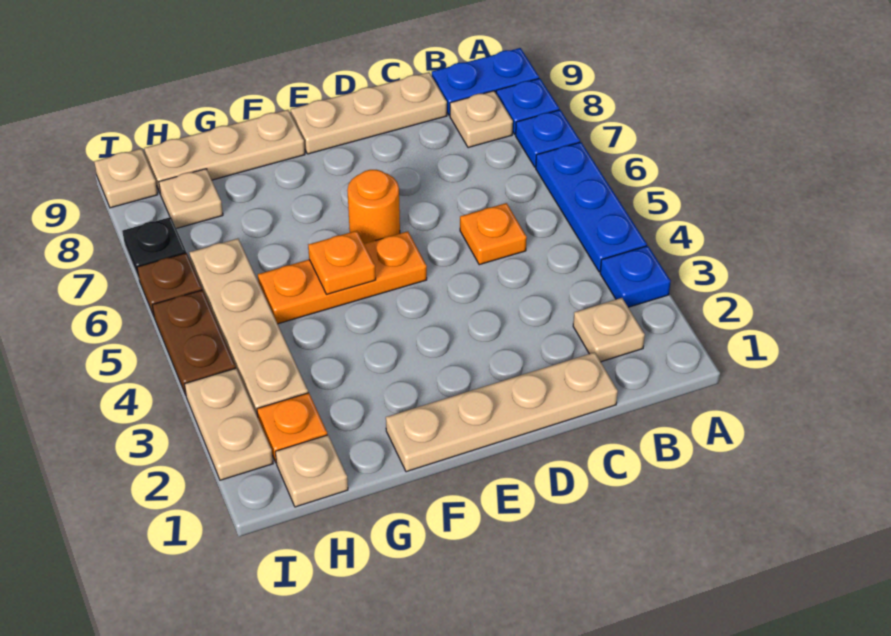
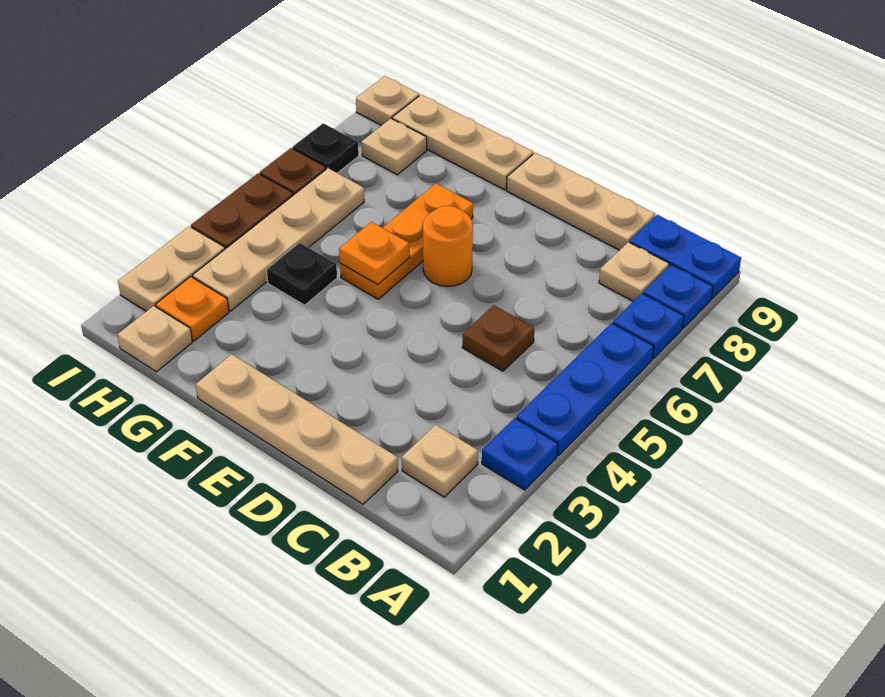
orange 1x1 plate [460,203,527,265] -> brown 1x1 plate [462,305,534,371]
orange 1x3 plate [258,231,427,324] -> orange 1x3 plate turned to [340,184,473,299]
none -> black 1x1 plate [266,243,337,305]

